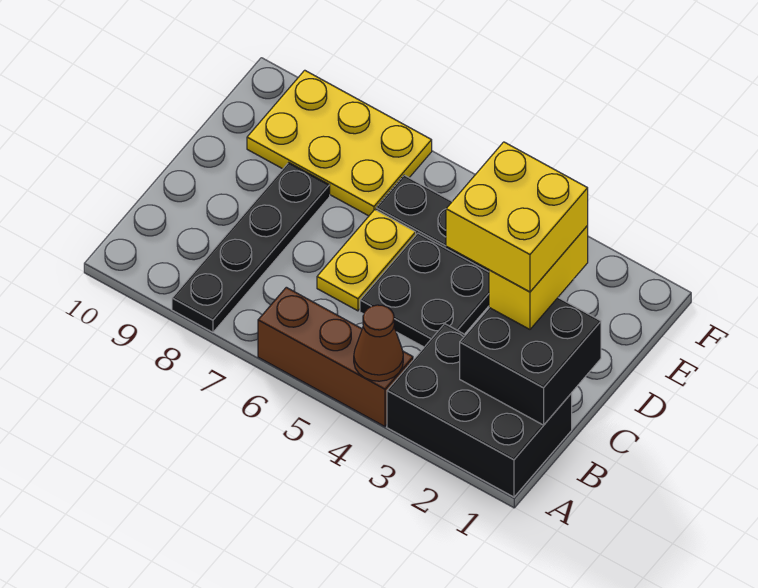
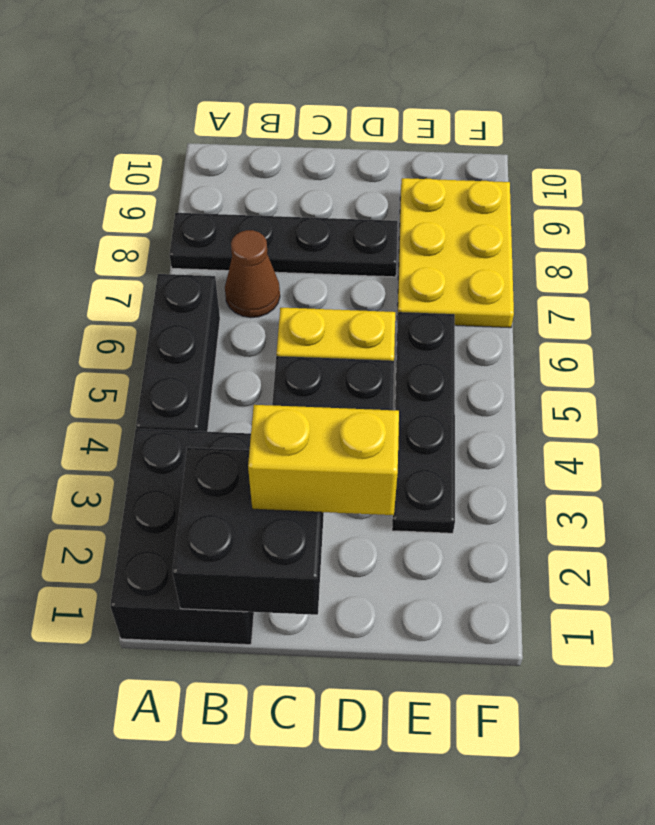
brown 1x3 brick [258,287,413,426] -> black 1x3 brick [136,274,220,432]
brown 1x1 cone [354,305,403,381] -> brown 1x1 cone moved to [225,230,280,318]
yellow 2x2 brick [446,142,588,292] -> none

